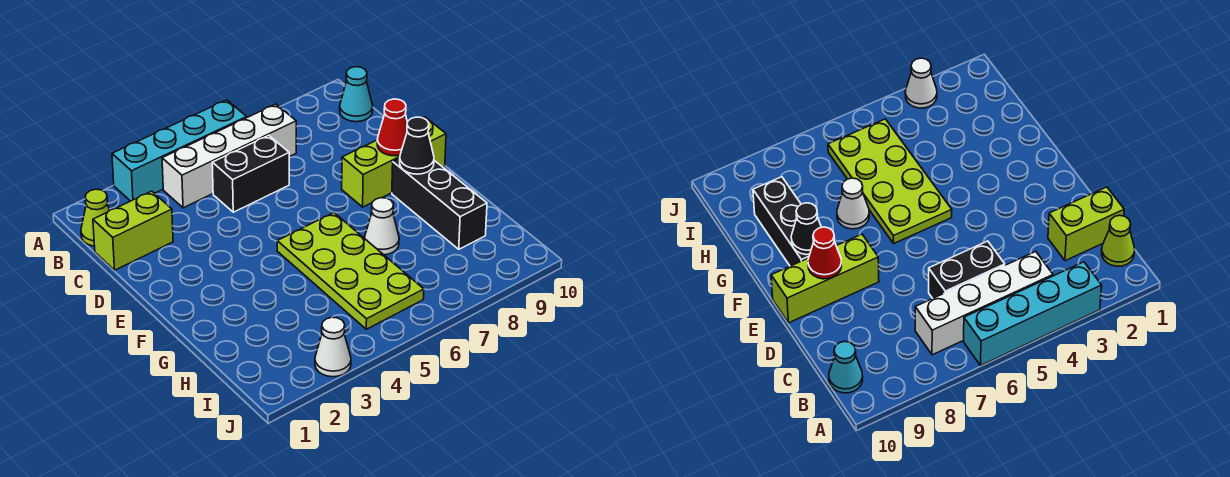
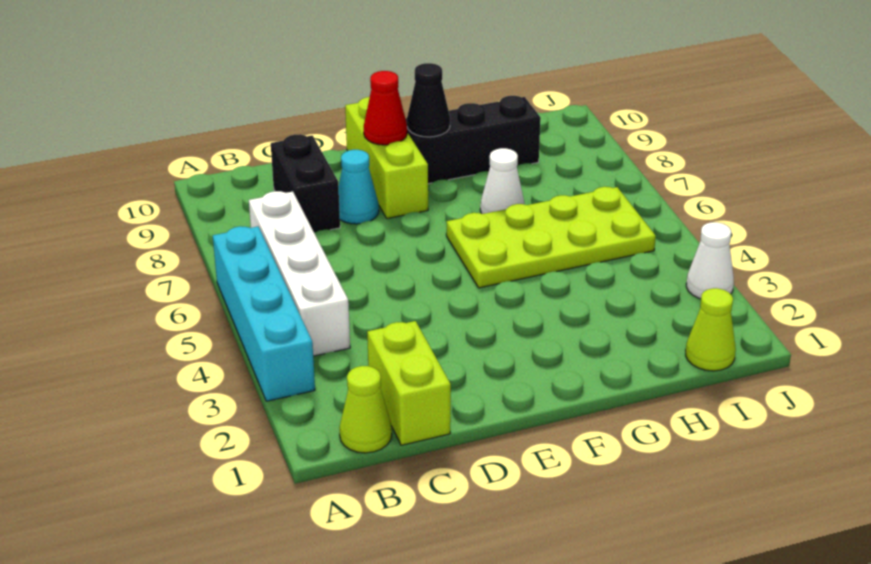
cyan 1x1 cone [340,67,373,122] -> cyan 1x1 cone moved to [338,150,379,224]
black 1x2 brick [212,135,289,212] -> black 1x2 brick moved to [271,135,340,233]
none -> lime 1x1 cone [686,288,736,371]

